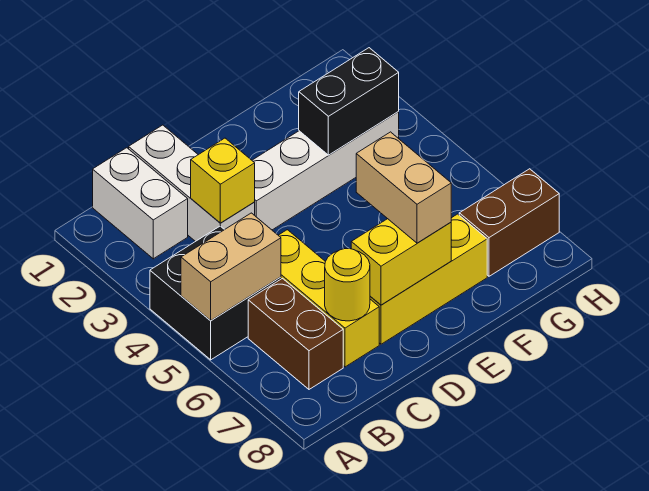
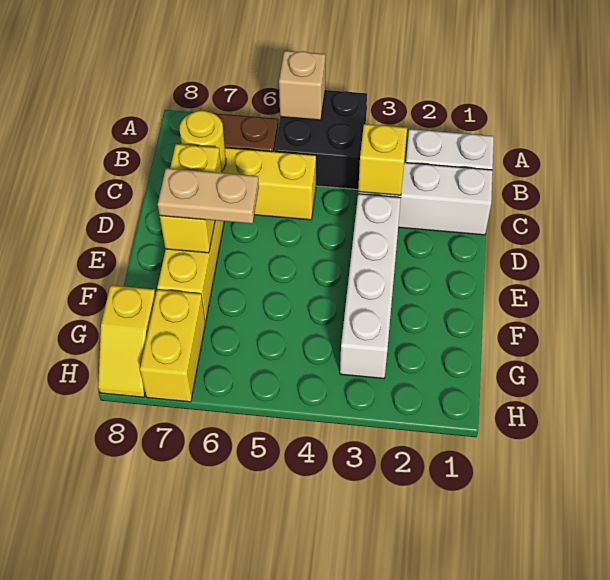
tan 1x2 brick [181,213,281,321] -> tan 1x1 brick [279,51,325,120]
tan 1x2 brick [356,132,451,243] -> tan 1x2 plate [158,168,259,224]
black 1x2 brick [299,48,399,155] -> none
brown 1x2 brick [459,169,559,276] -> yellow 1x2 brick [140,290,206,402]
none -> yellow 1x2 slope [98,285,156,397]

